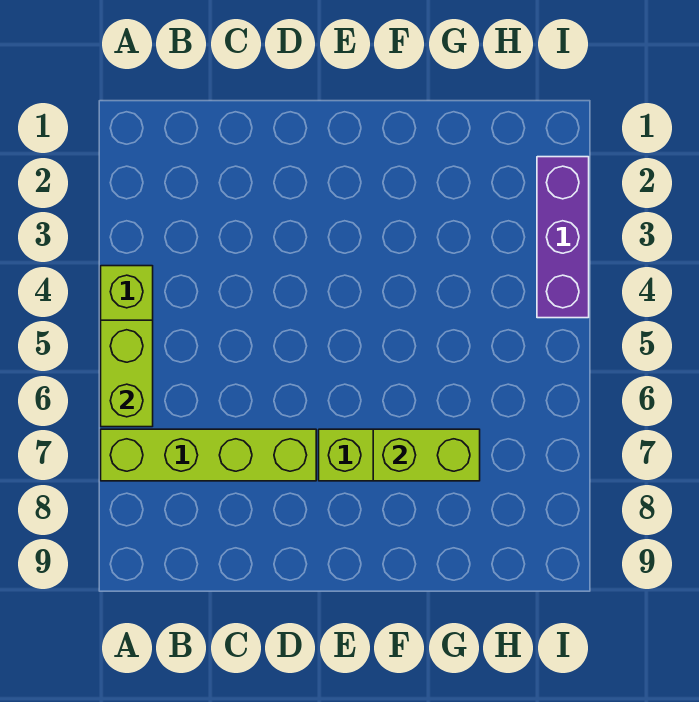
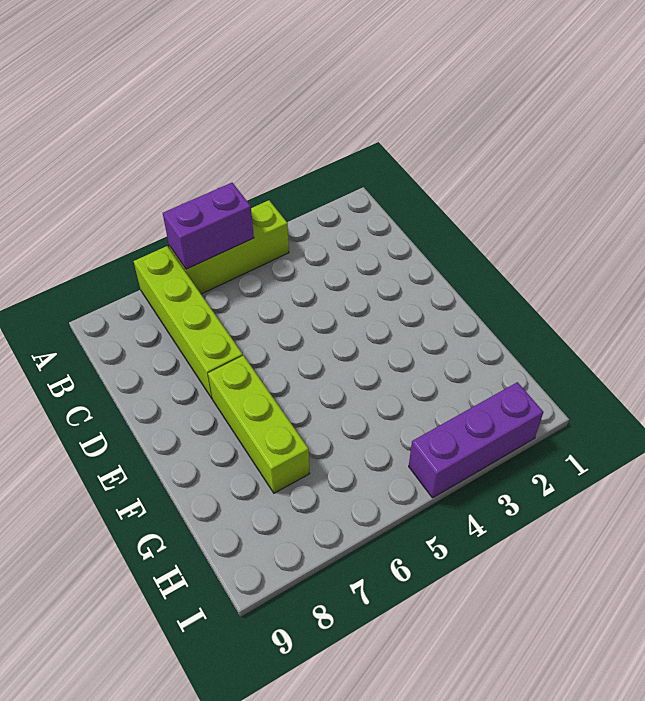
lime 1x2 brick [101,320,153,427] -> purple 1x2 brick [163,183,254,269]
lime 1x2 brick [373,429,480,481] -> none

